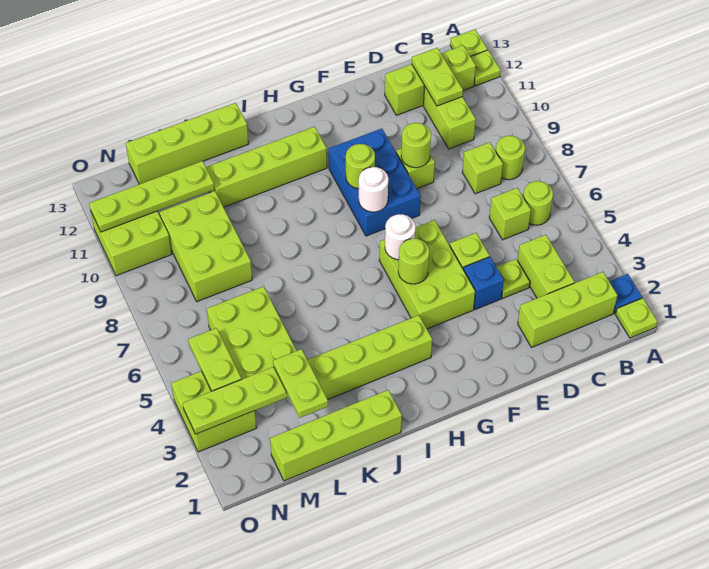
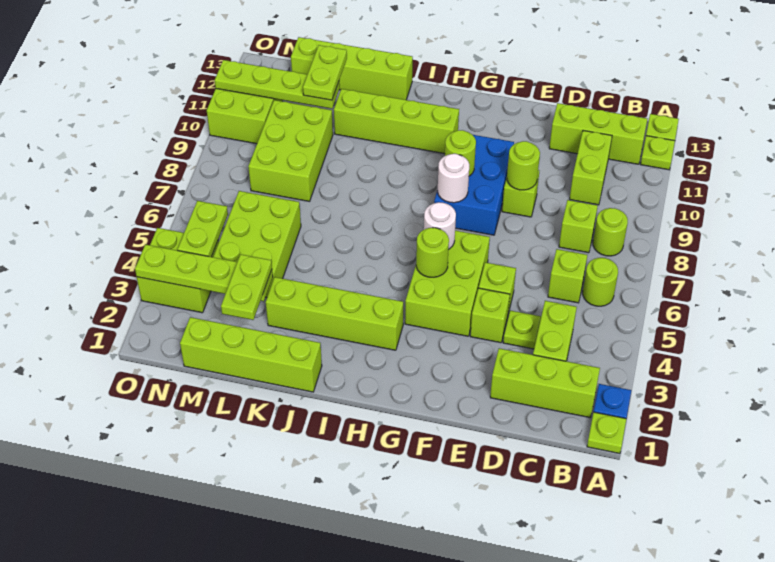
lime 1x2 plate [412,48,463,106] -> lime 1x2 plate moved to [303,45,347,100]
blue 1x1 brick [463,257,504,309] -> lime 1x1 brick [470,288,510,343]

